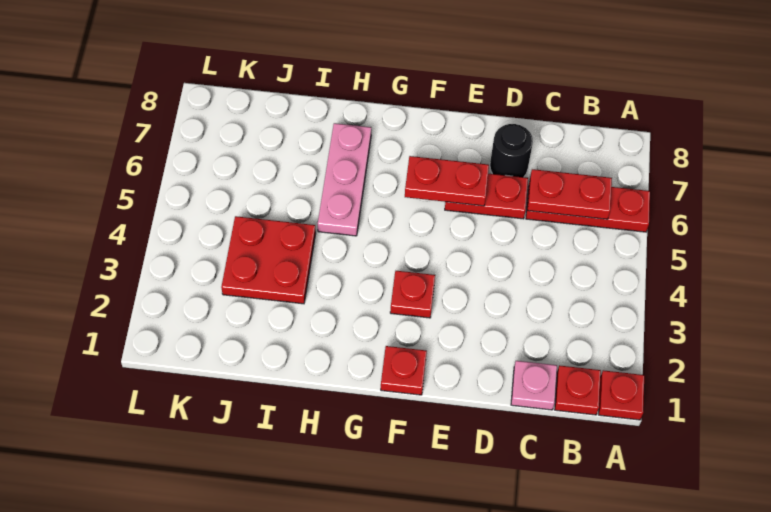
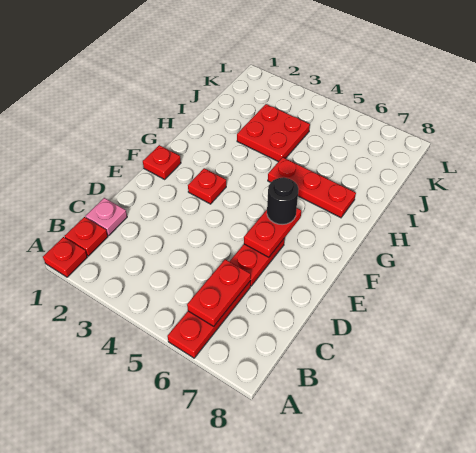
black 1x1 round brick [490,124,533,177] -> black 1x1 round brick moved to [267,177,299,225]
pink 1x3 plate [318,123,371,236] -> red 1x3 plate [268,157,356,218]

